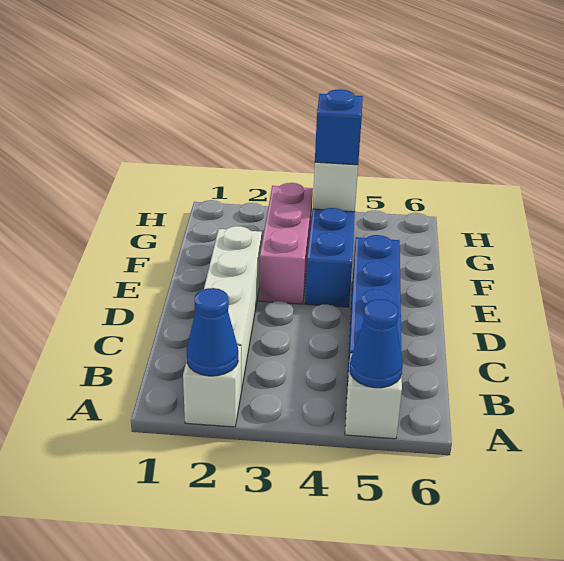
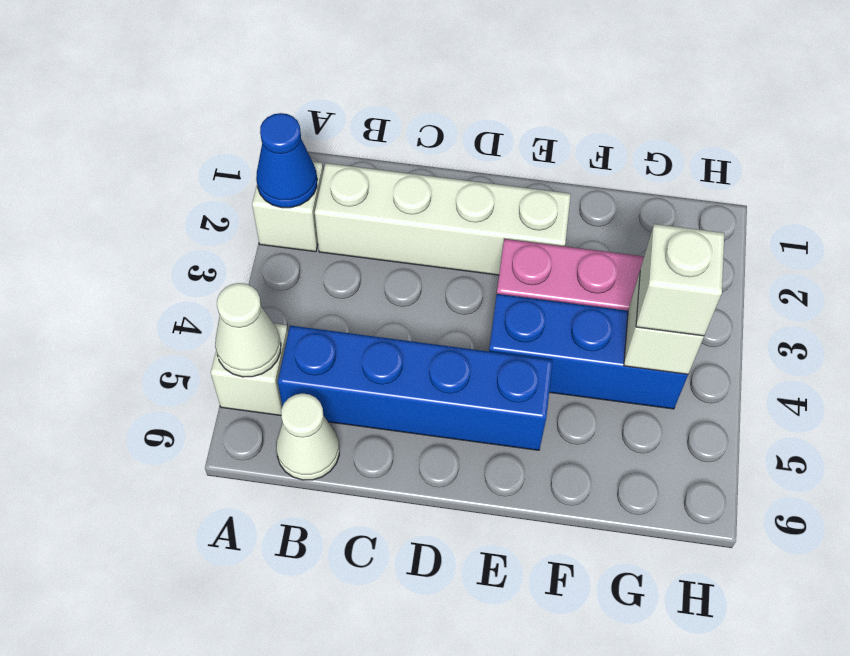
blue 1x1 cone [350,299,403,388] -> white 1x1 cone [215,283,281,377]
none -> white 1x1 cone [276,393,339,480]
blue 1x1 brick [315,89,363,165] -> white 1x1 brick [636,224,724,336]

